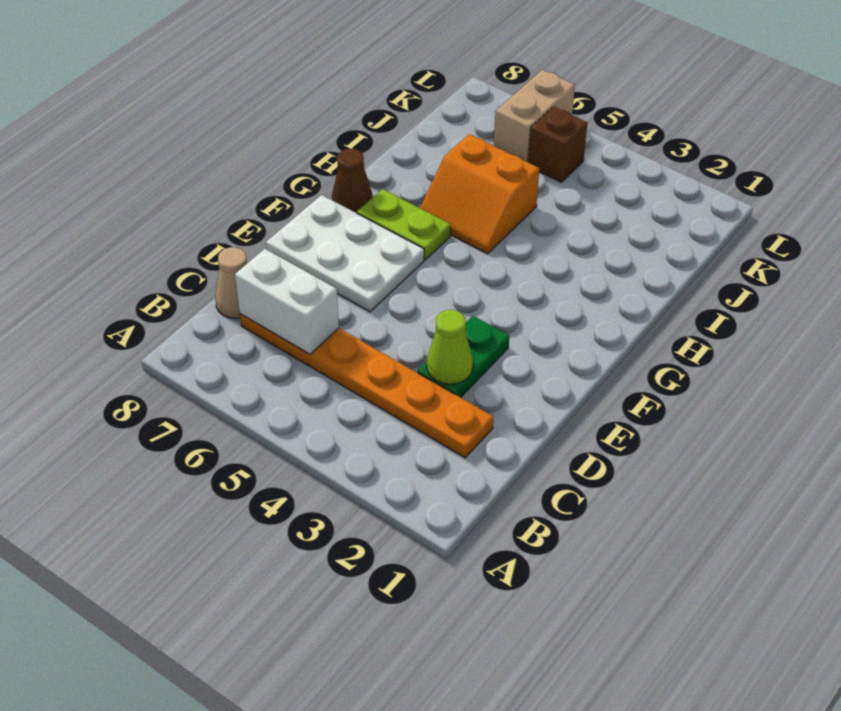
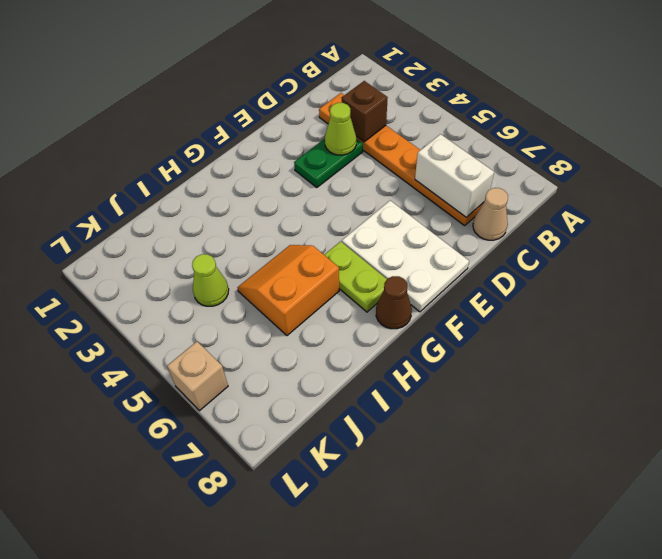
orange 2x2 slope [420,134,539,254] -> orange 2x2 slope turned to [238,245,339,336]
none -> lime 1x1 cone [192,254,229,306]
brown 1x1 brick [528,107,587,182] -> brown 1x1 brick moved to [342,81,388,142]
tan 1x2 brick [494,70,575,162] -> tan 1x1 brick [167,342,228,411]

